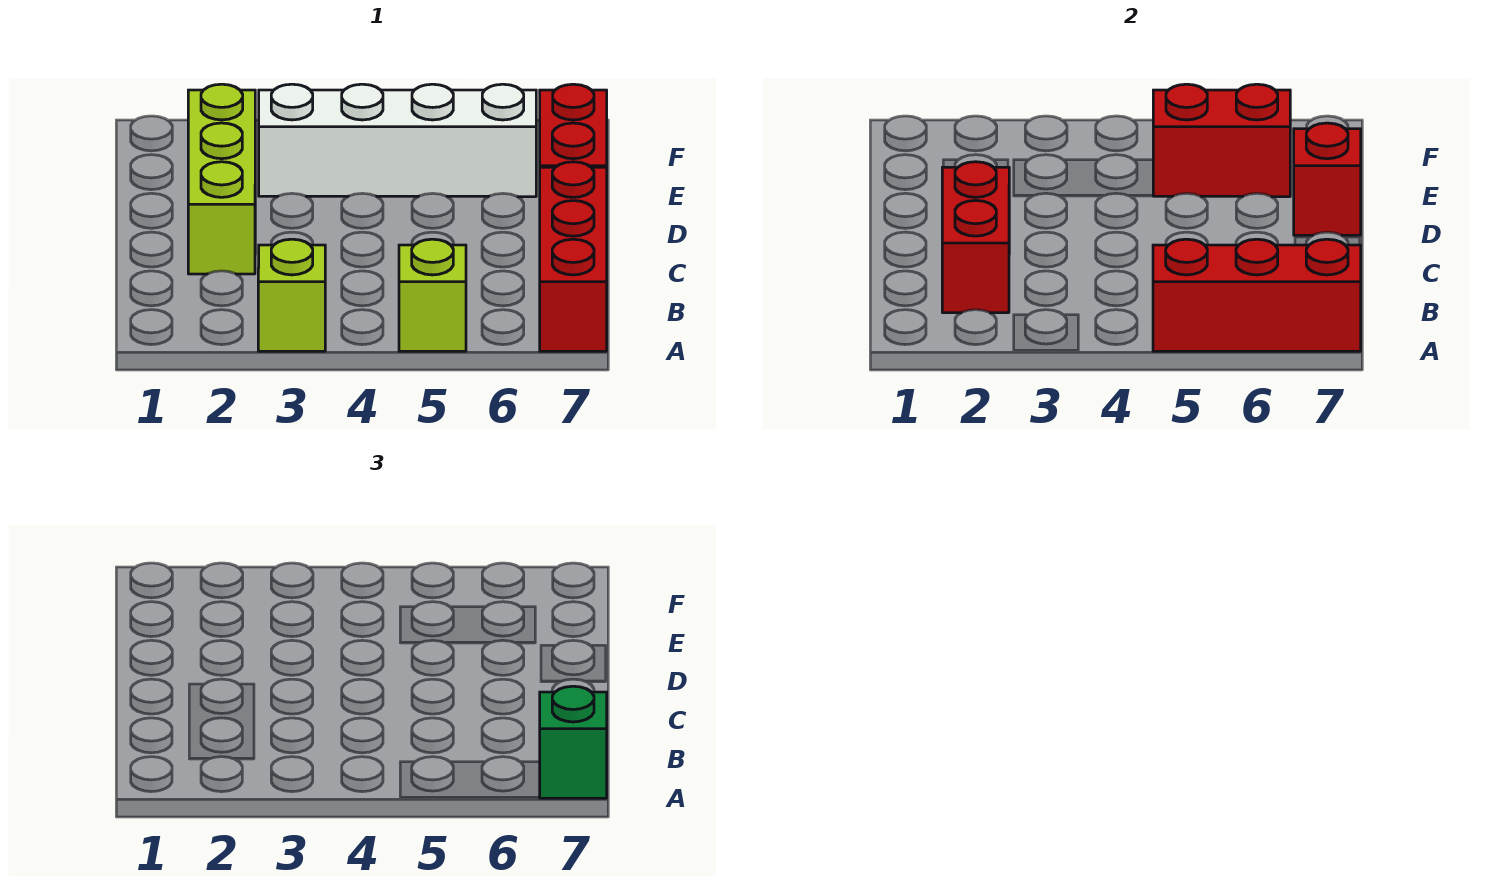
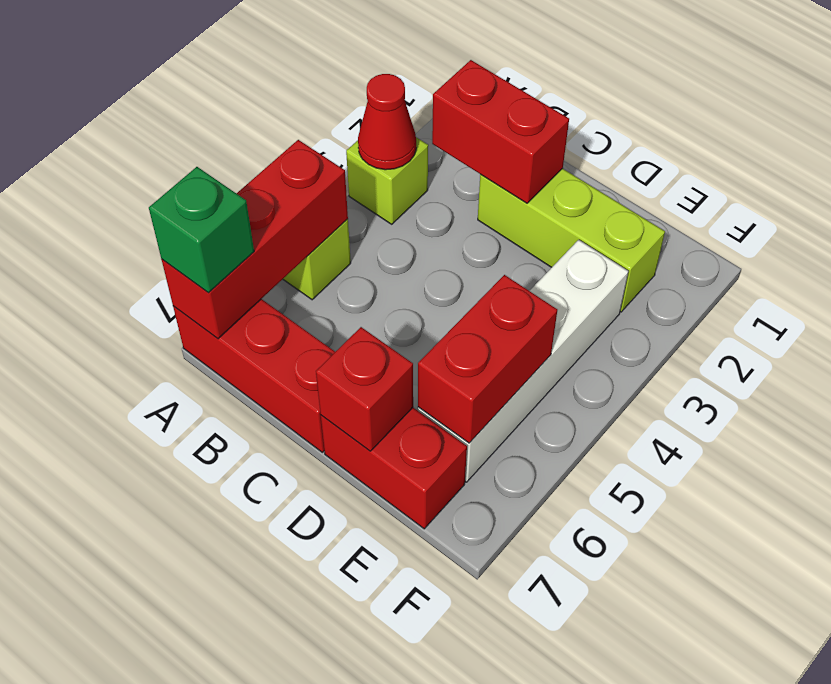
none -> red 1x1 cone [358,74,416,170]

